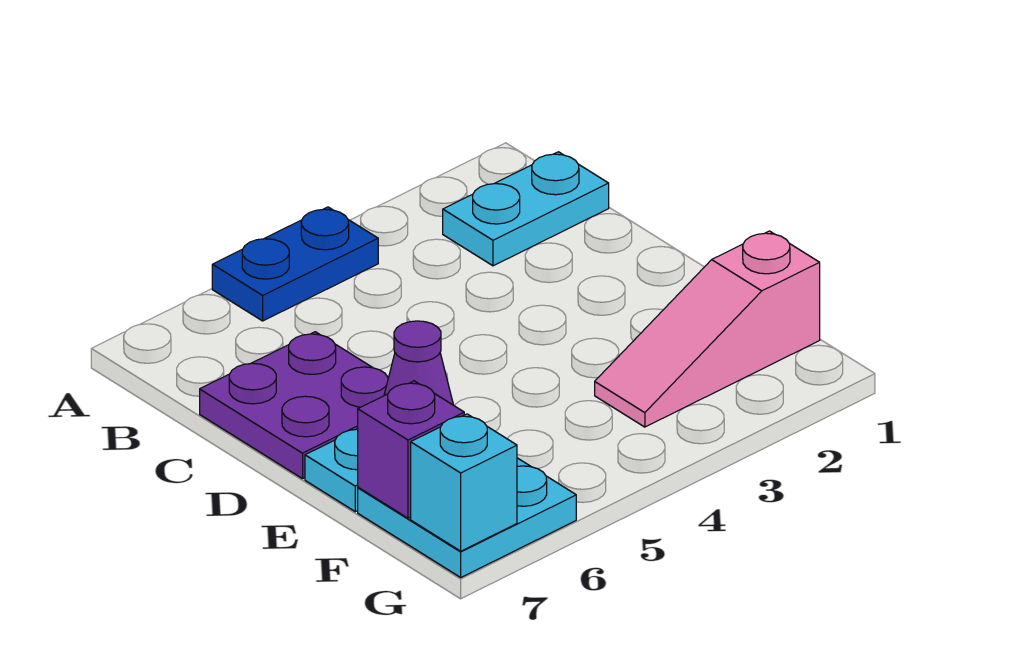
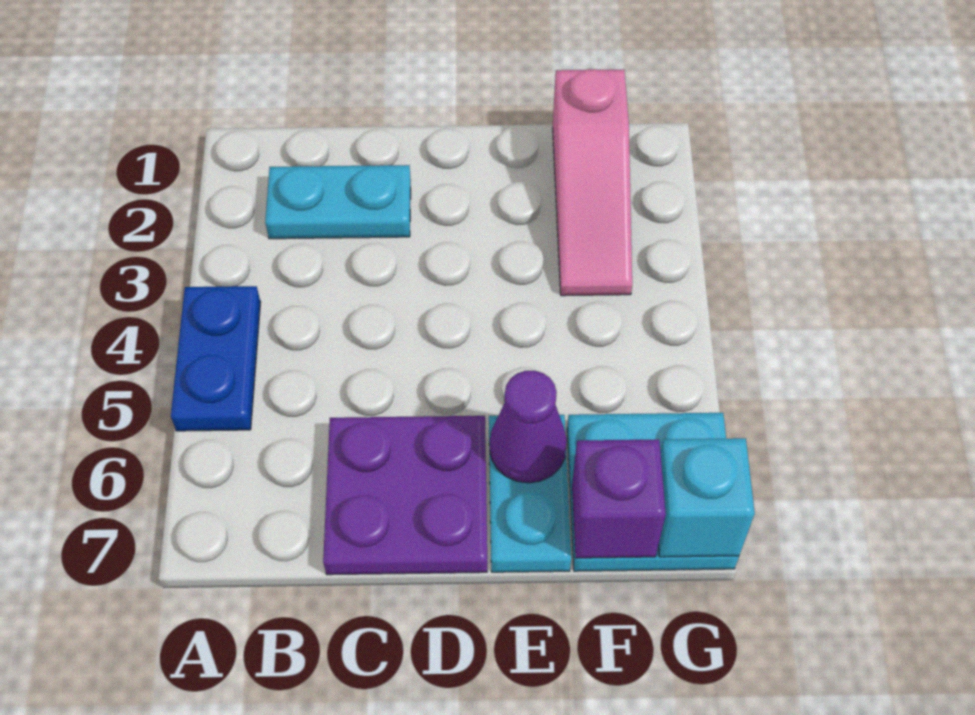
cyan 1x2 plate [443,152,609,266] -> cyan 1x2 plate turned to [265,165,411,239]

